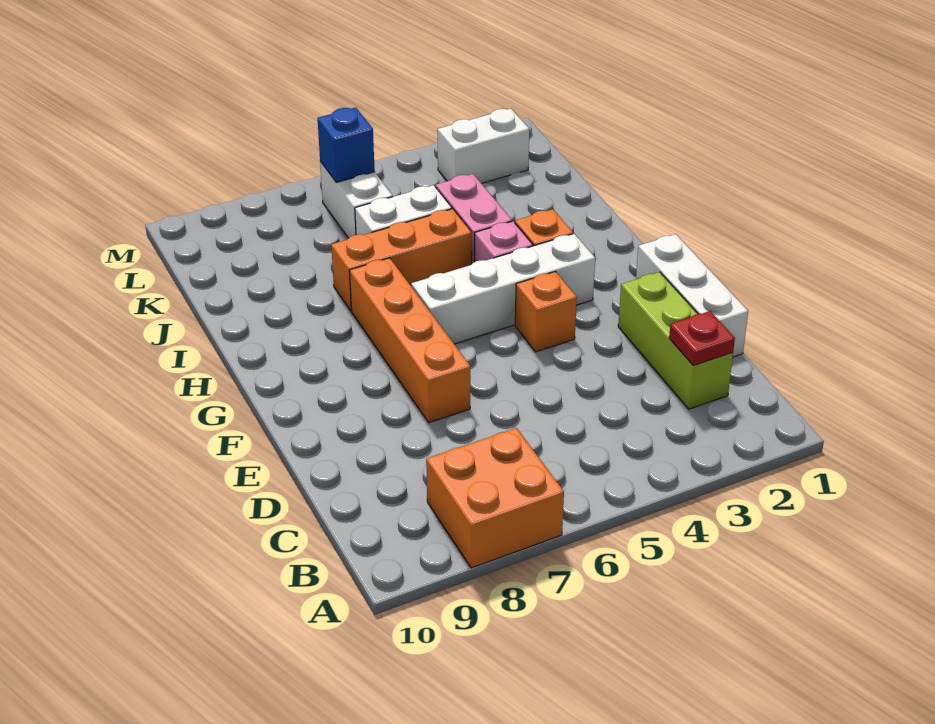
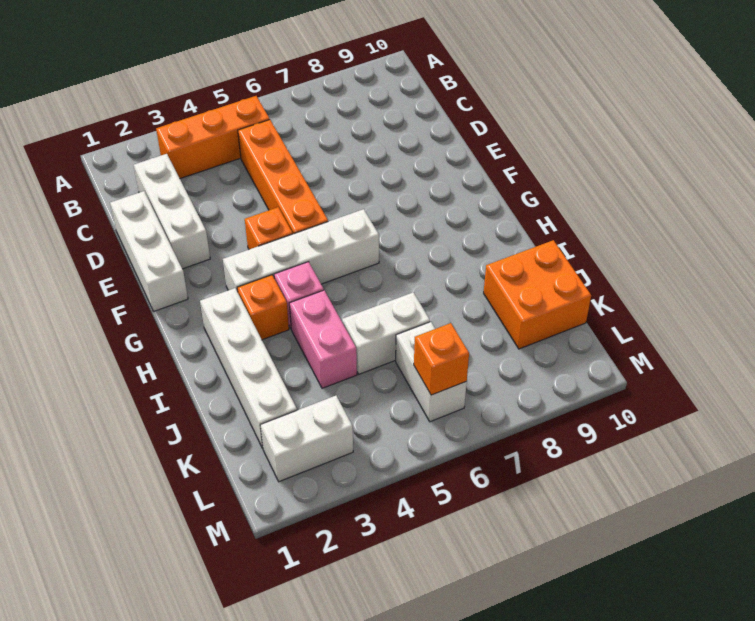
orange 2x2 brick [426,428,564,568] -> orange 2x2 brick moved to [484,240,591,349]
lime 1x3 brick [618,272,733,409] -> white 1x3 brick [134,154,210,269]
red 1x1 plate [669,311,735,366] -> none
orange 1x4 brick [350,258,470,423] -> orange 1x4 brick moved to [238,120,328,234]
none -> white 1x4 brick [200,288,297,448]
orange 1x3 brick [331,209,472,311] -> orange 1x3 brick moved to [156,96,270,178]
blue 1x1 brick [318,108,375,182] -> orange 1x1 brick [414,323,469,395]

